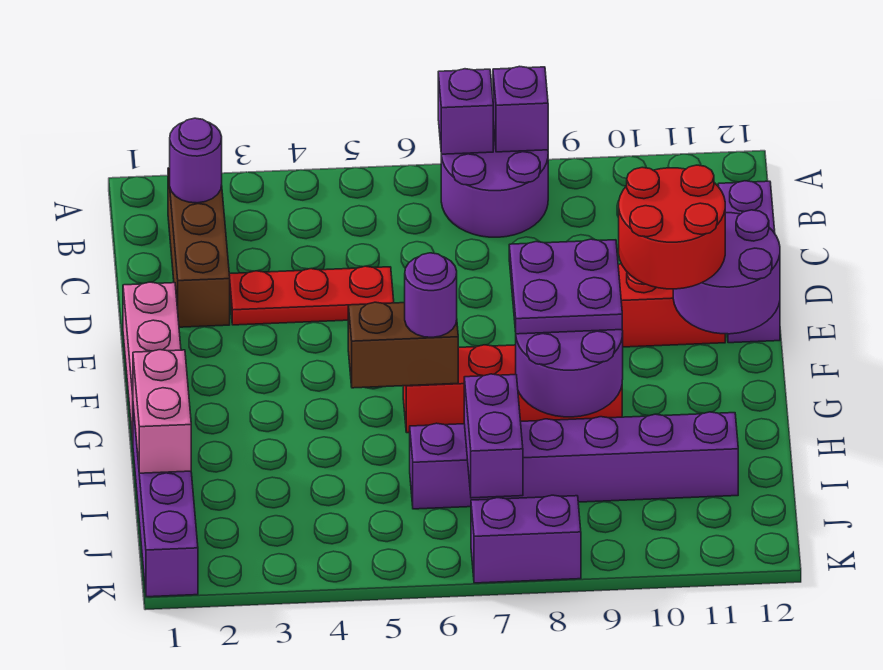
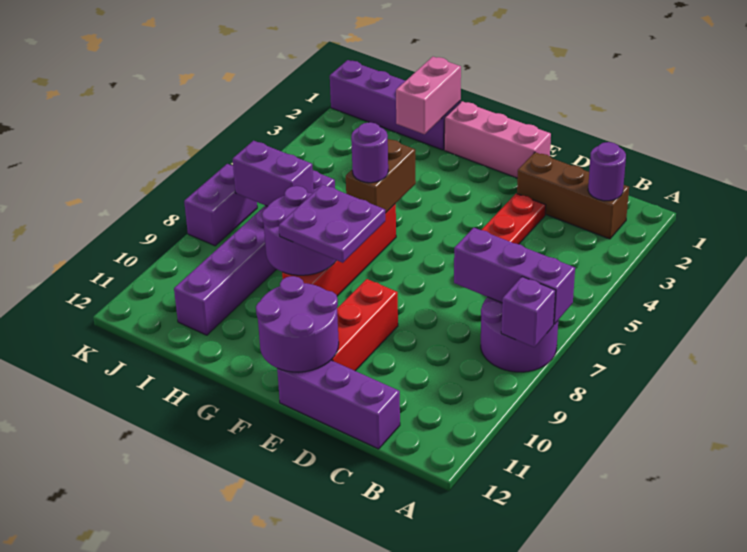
purple 1x1 brick [438,69,493,154] -> purple 1x3 brick [454,228,575,324]
red 2x2 round brick [619,165,725,289] -> none
pink 1x2 brick [133,350,191,473] -> pink 1x2 brick turned to [396,57,461,134]

